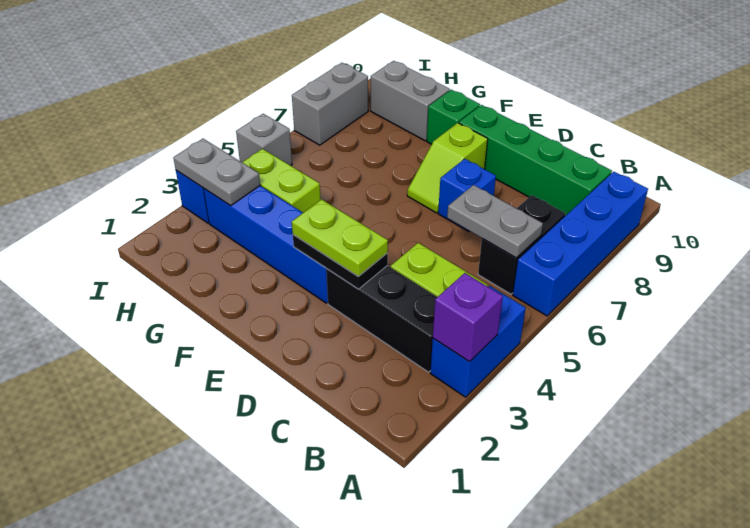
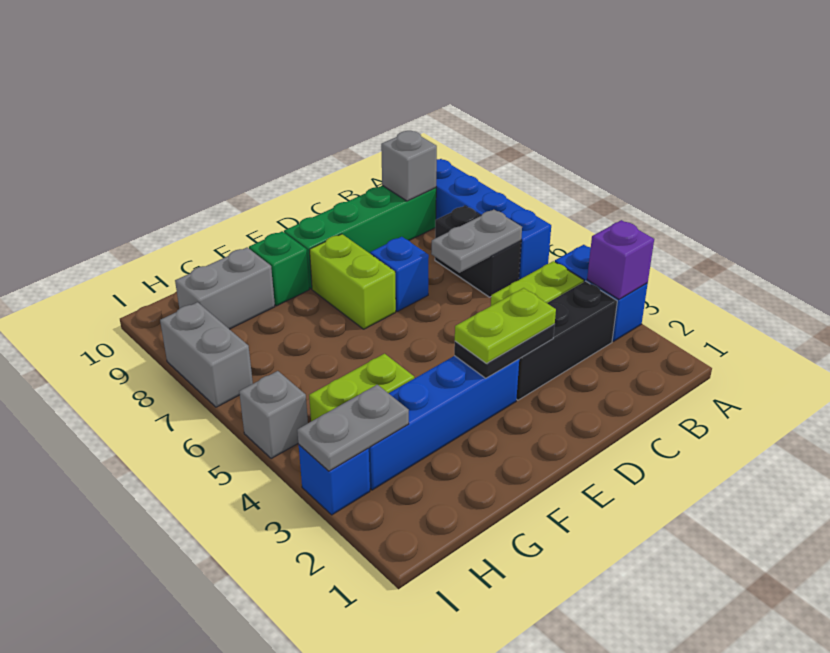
none -> grey 1x1 brick [381,131,437,201]
lime 1x2 slope [407,123,488,213] -> lime 1x2 brick [310,234,396,329]

